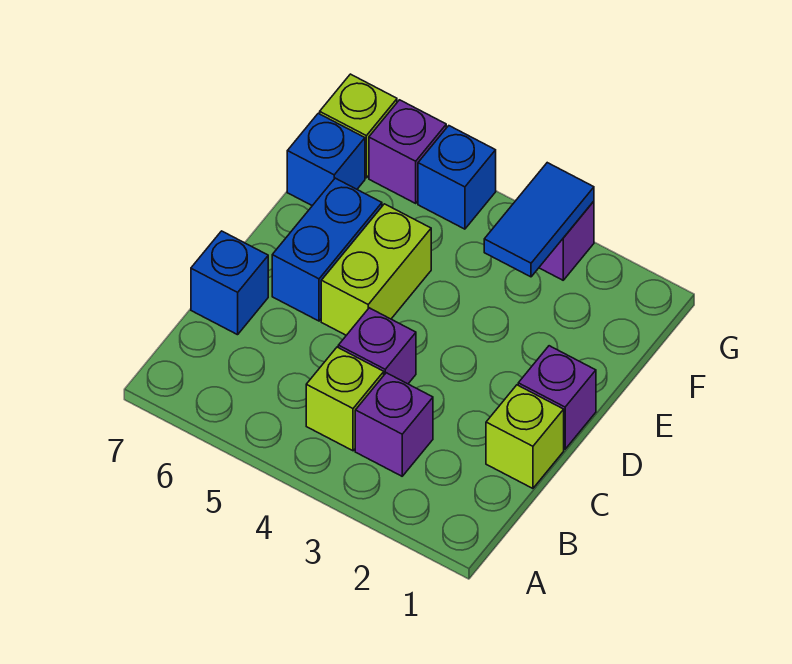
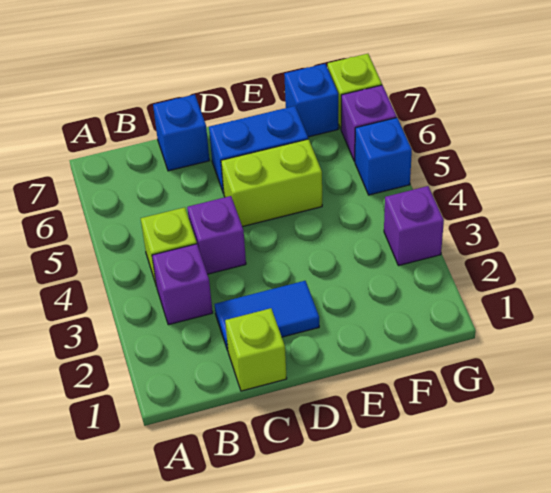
purple 1x1 brick [518,346,596,449] -> none
blue 1x2 tile [484,163,594,277] -> blue 1x2 tile moved to [215,281,319,350]

